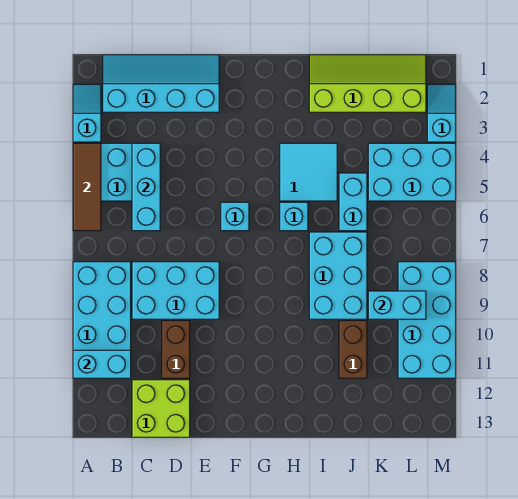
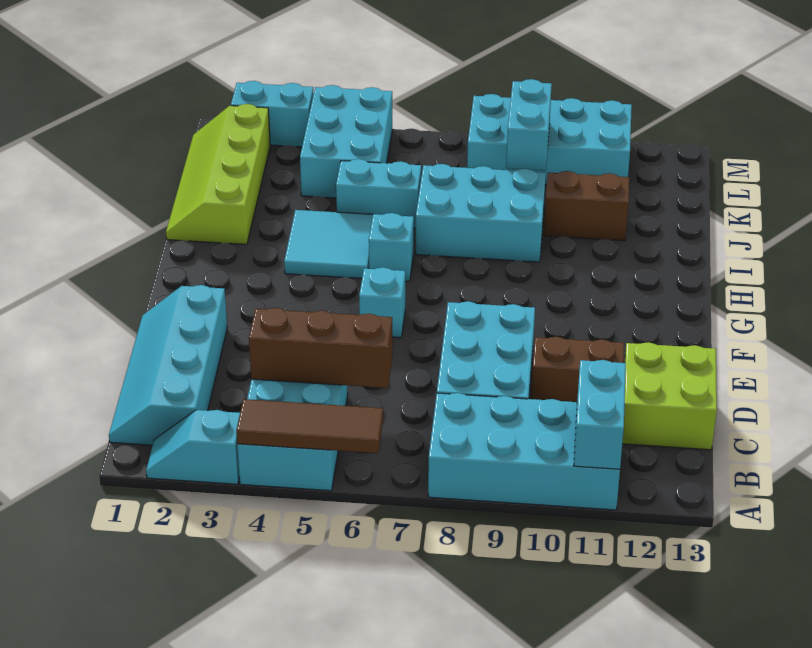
cyan 1x3 brick [132,143,160,231] -> brown 1x3 brick [249,308,392,388]
cyan 1x2 slope [427,84,456,142] -> cyan 1x2 brick [231,81,314,147]

